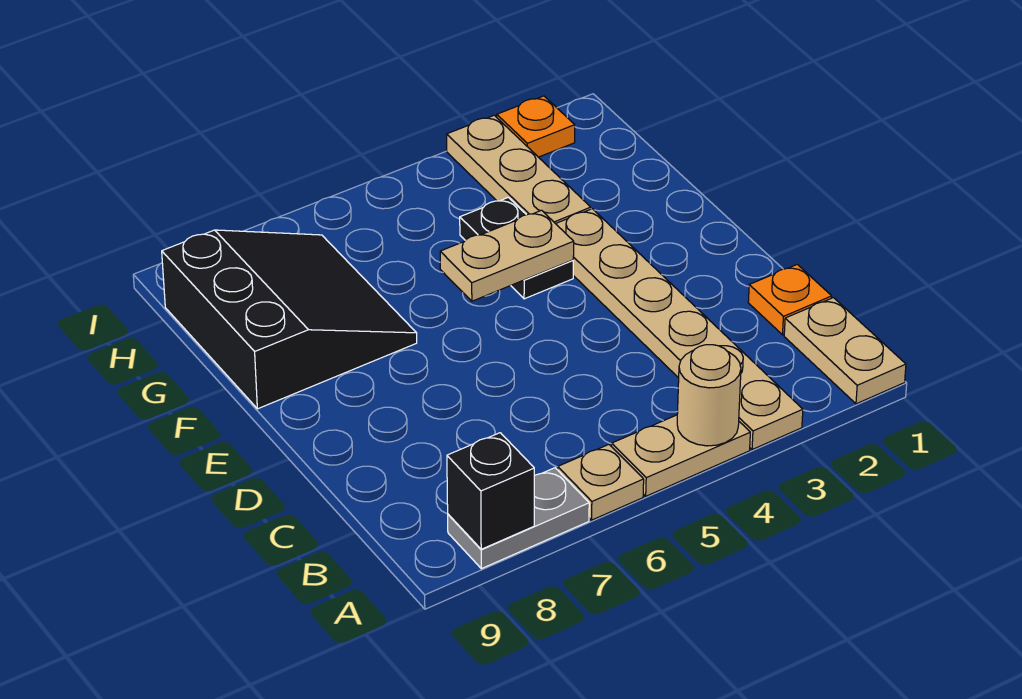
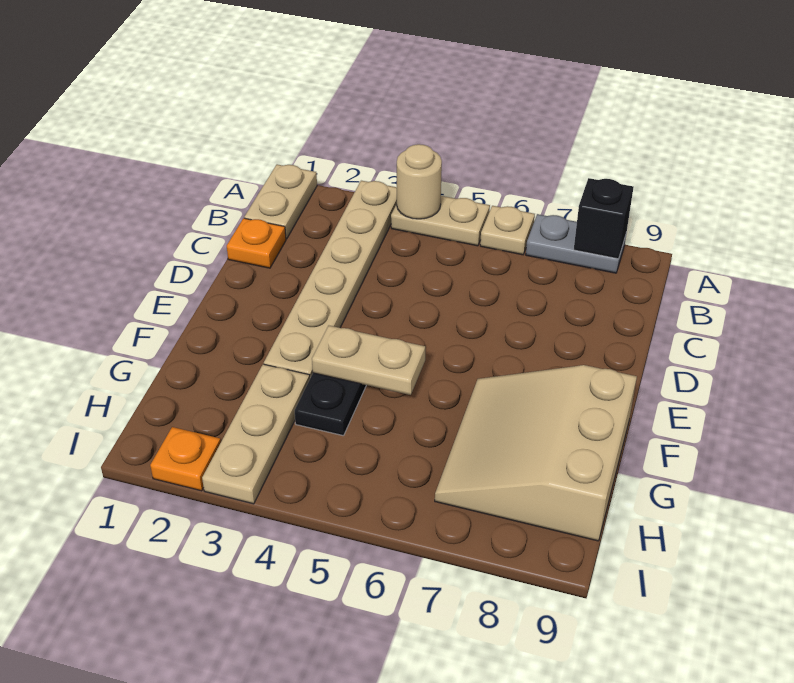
black 3x3 slope [162,230,417,409] -> tan 3x3 slope [435,365,637,541]

